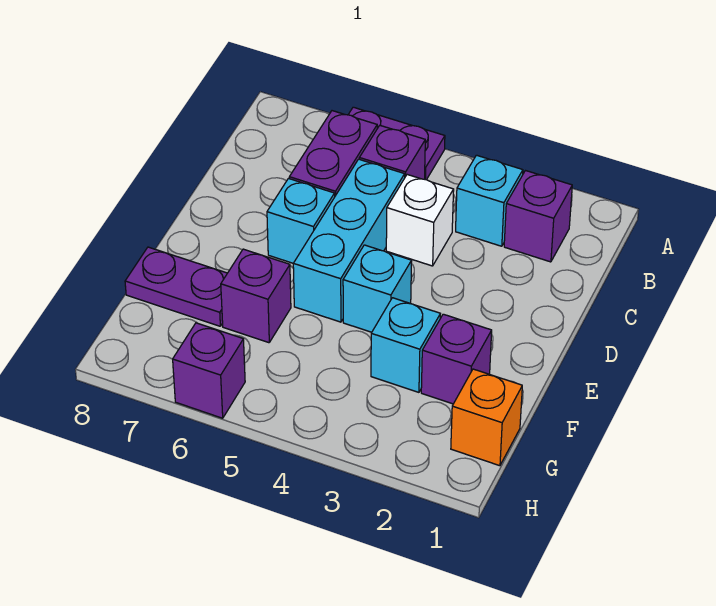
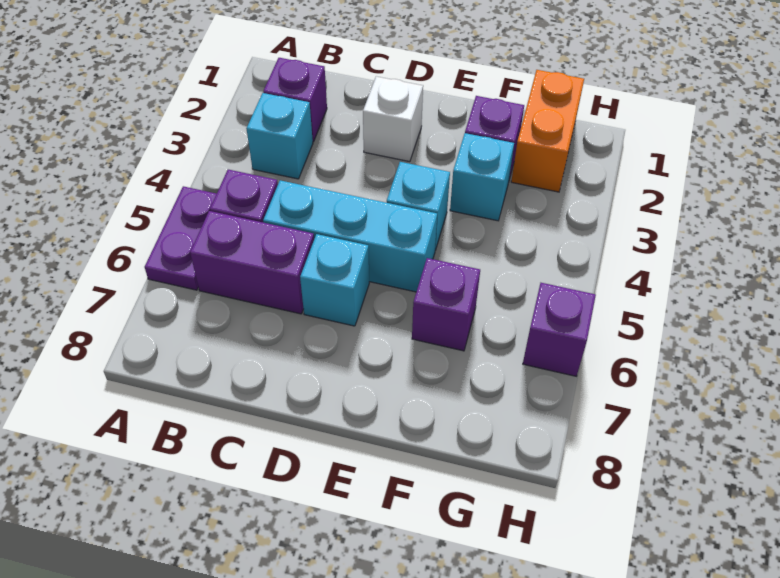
white 1x1 brick [386,175,454,266] -> white 1x1 brick moved to [363,76,423,162]
purple 1x2 plate [125,247,227,326] -> none
orange 1x1 brick [451,369,522,466] -> orange 1x2 brick [511,70,584,192]

